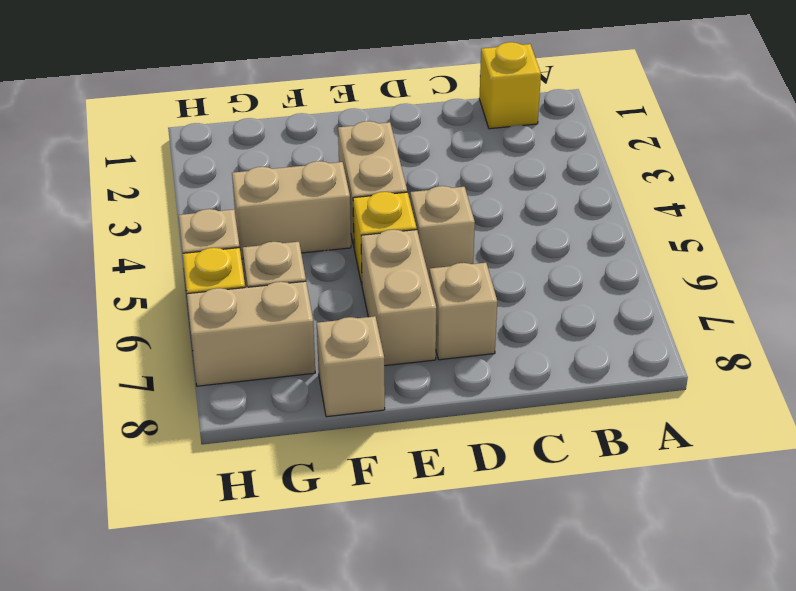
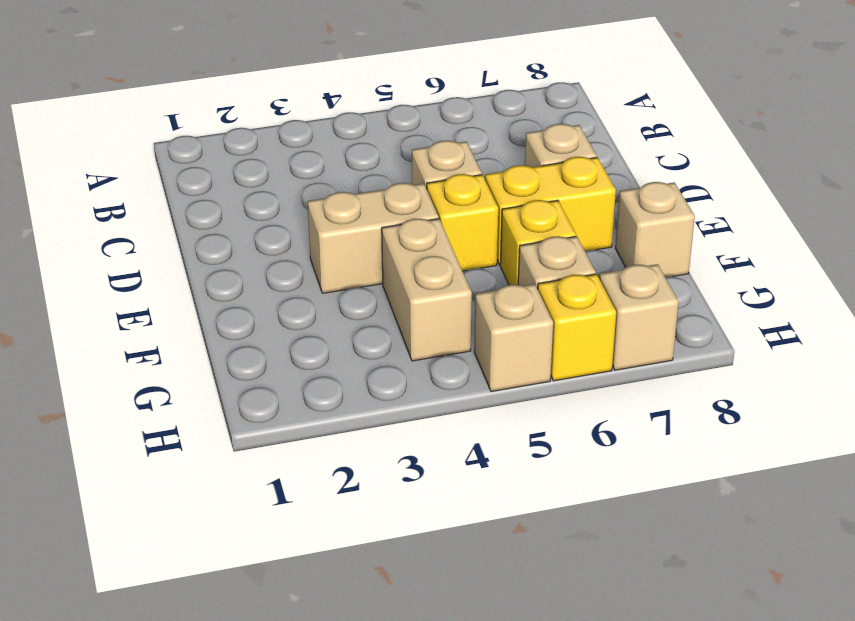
yellow 1x1 brick [479,42,541,129] -> yellow 1x1 brick moved to [500,200,576,285]
tan 1x2 brick [361,230,436,366] -> yellow 1x2 brick [485,157,616,265]
tan 1x2 brick [187,281,315,386] -> tan 1x1 brick [599,264,679,370]

